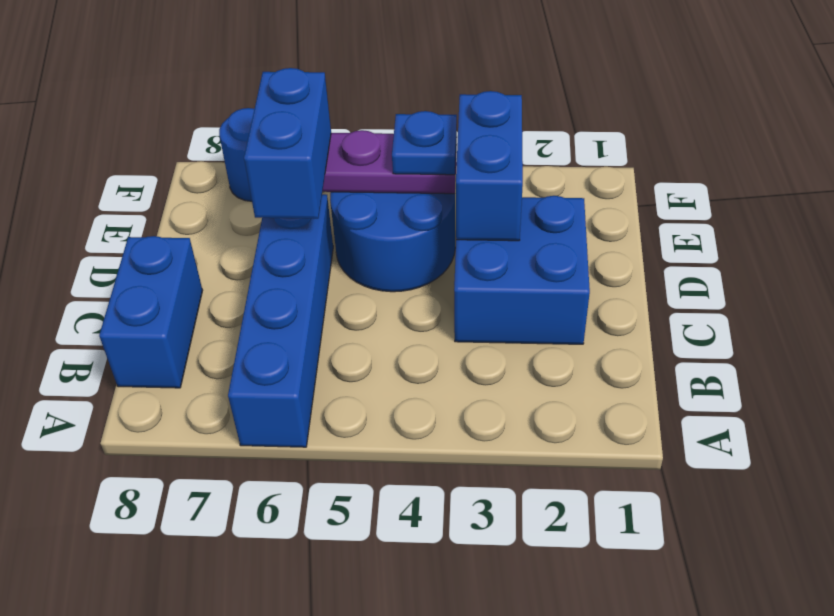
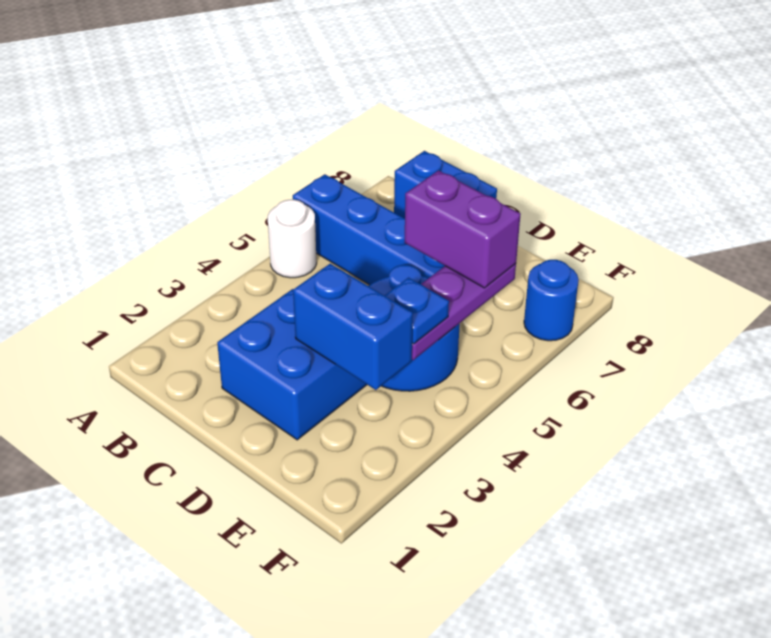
none -> white 1x1 round brick [268,200,317,278]
blue 1x2 brick [244,68,331,219] -> purple 1x2 brick [405,171,521,288]

